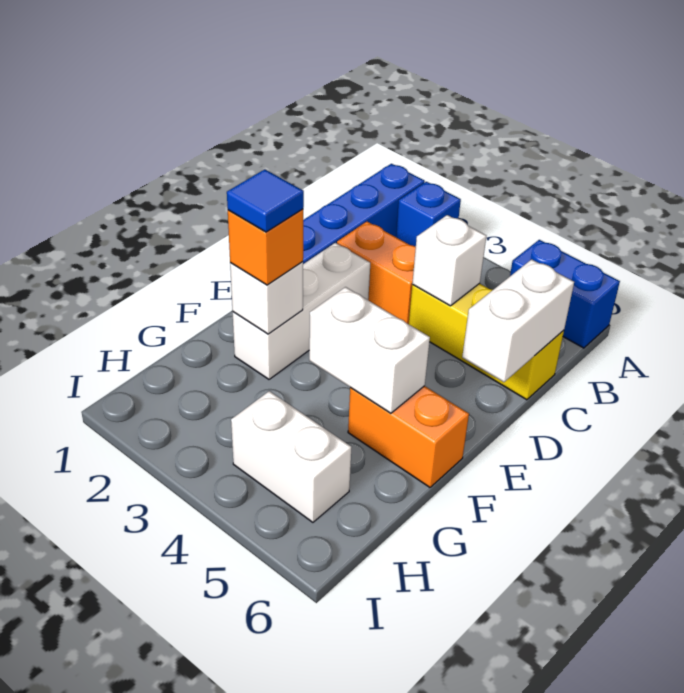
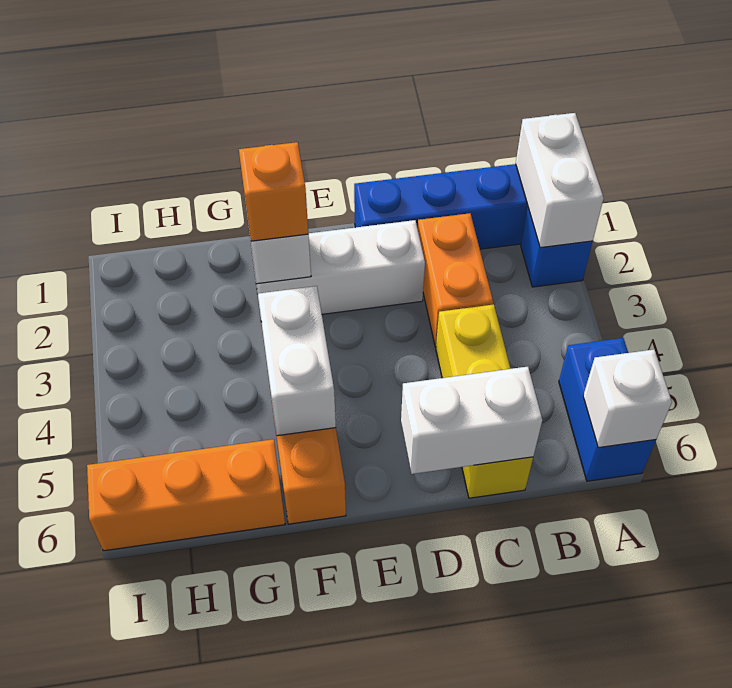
white 1x1 brick [412,215,486,306] -> white 1x1 brick moved to [583,350,672,448]
blue 1x1 tile [227,169,304,232] -> none
none -> orange 1x3 brick [87,439,285,551]
white 1x2 brick [231,391,351,522] -> white 1x2 brick moved to [516,113,604,248]

